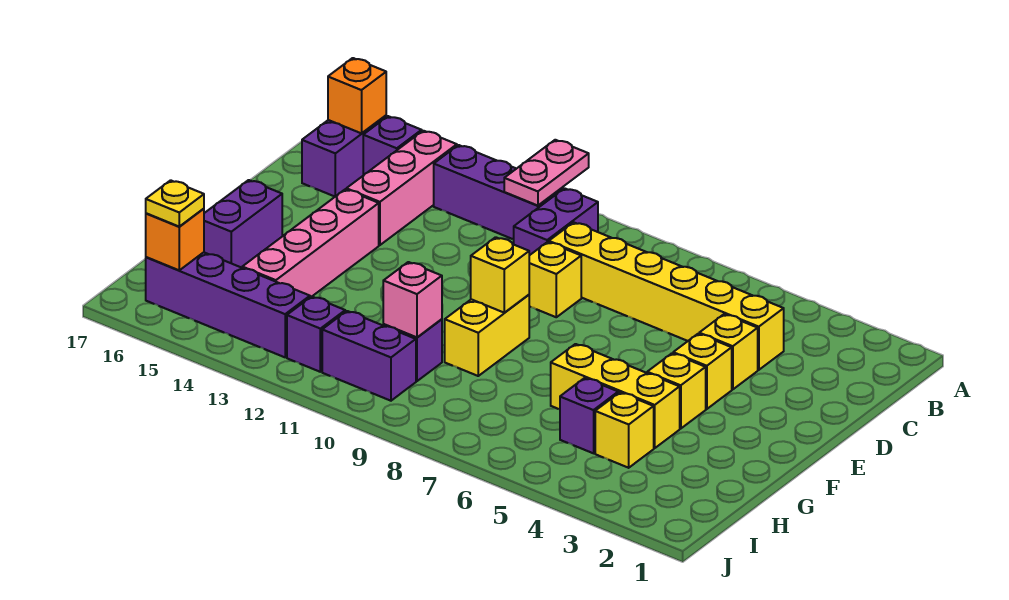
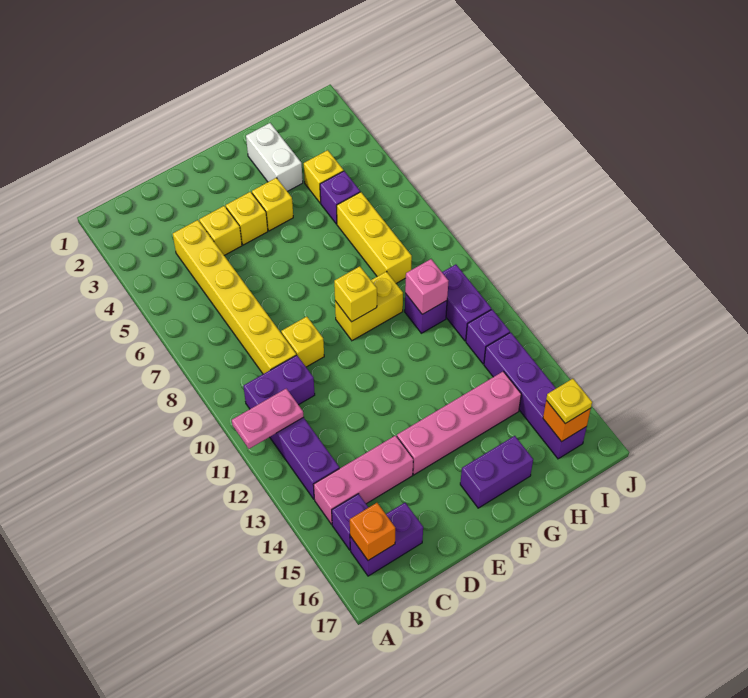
none -> white 1x2 brick [246,123,303,191]
yellow 1x3 brick [551,344,680,448] -> yellow 1x3 brick moved to [337,192,412,283]

